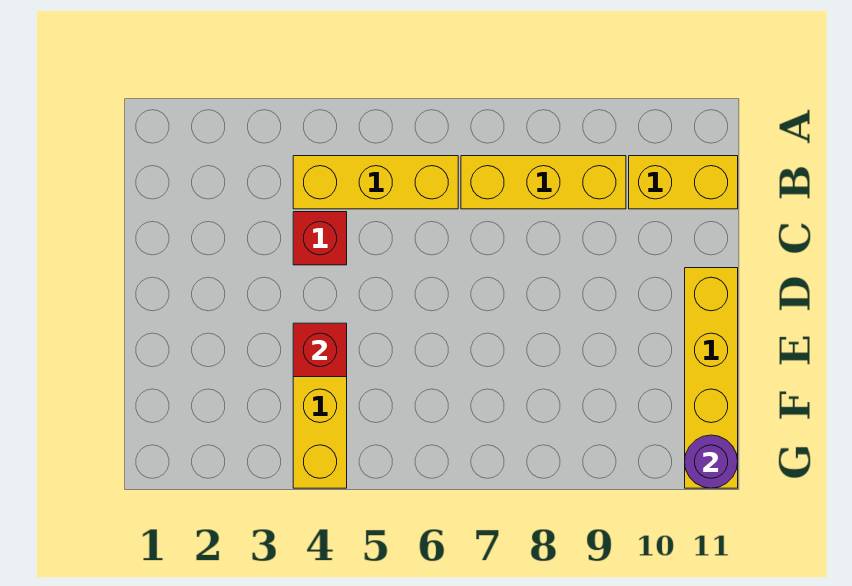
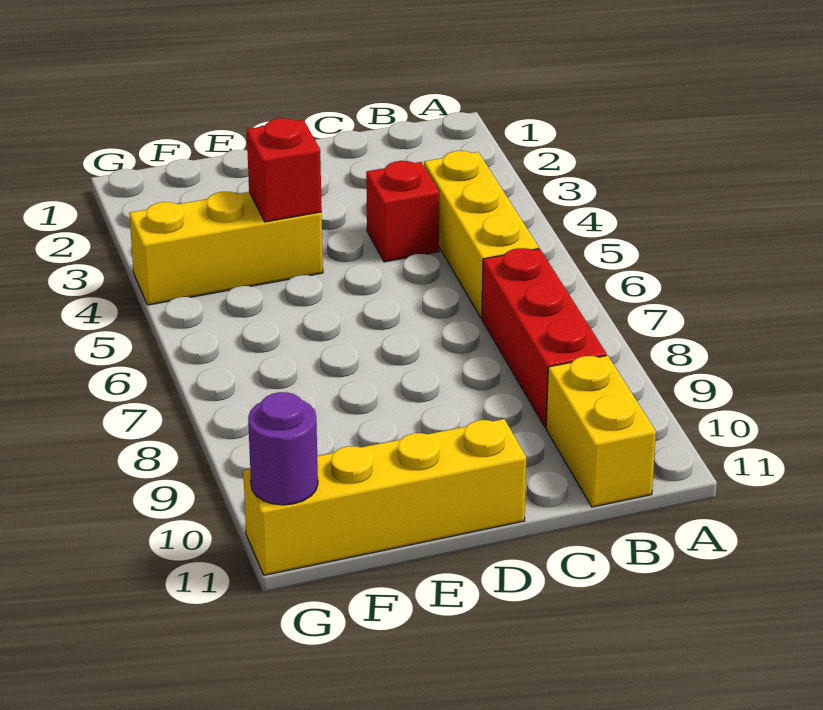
yellow 1x3 brick [461,156,626,209] -> red 1x3 brick [482,248,607,428]

